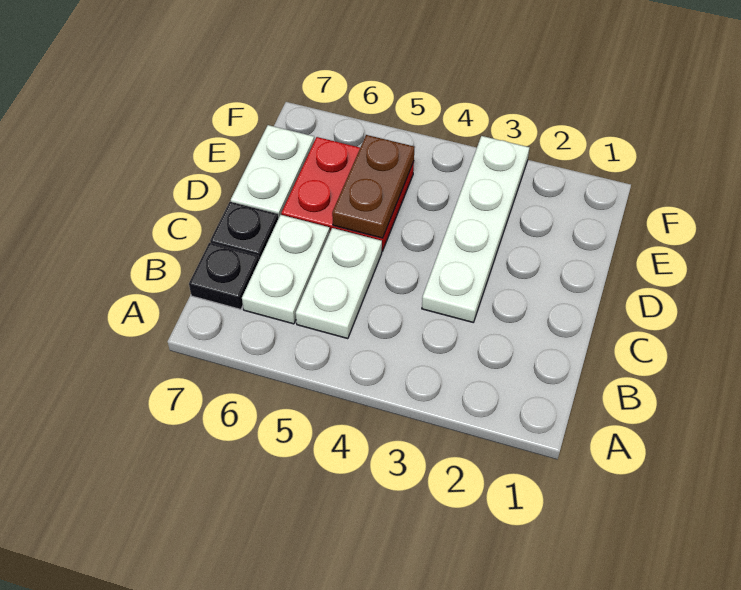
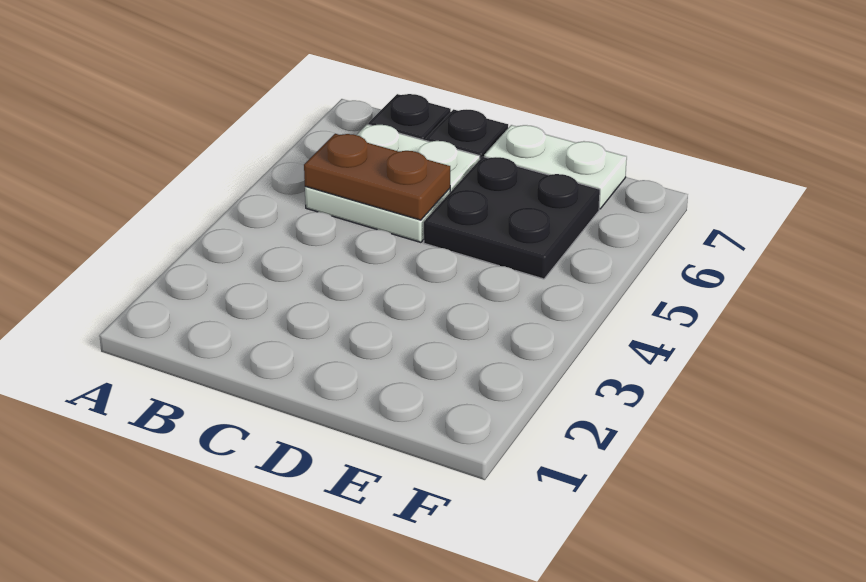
white 1x4 plate [422,136,529,322] -> none
red 2x2 plate [281,137,414,251] -> black 2x2 plate [424,157,600,279]
brown 1x2 plate [332,135,414,238] -> brown 1x2 plate moved to [304,134,450,220]

